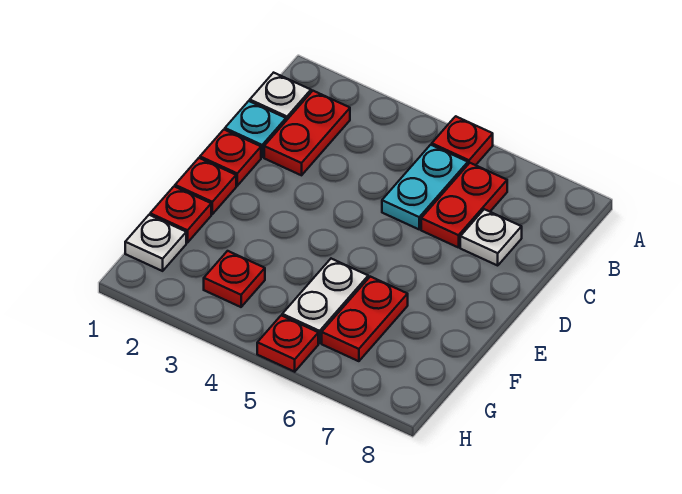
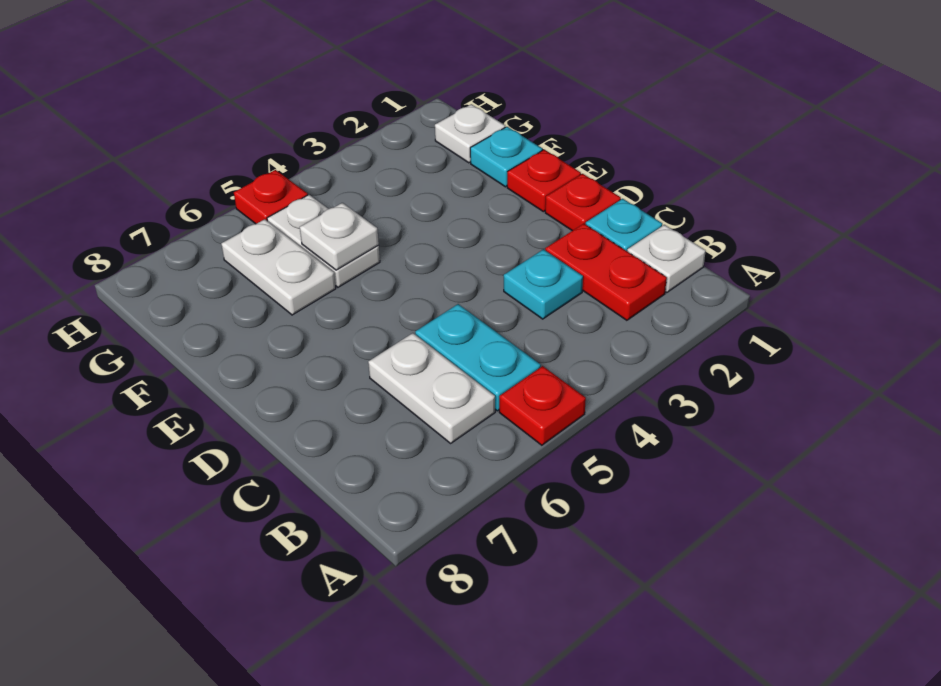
red 1x2 plate [421,163,507,248] -> white 1x2 plate [368,333,495,443]
none -> cyan 1x1 plate [504,249,583,319]
white 1x1 plate [460,209,522,265] -> white 1x1 plate moved to [300,203,379,270]
red 1x1 plate [150,186,211,243] -> cyan 1x1 plate [470,127,542,187]
red 1x2 plate [322,277,408,361] -> white 1x2 plate [221,219,336,315]
red 1x1 plate [204,251,265,307] -> none

